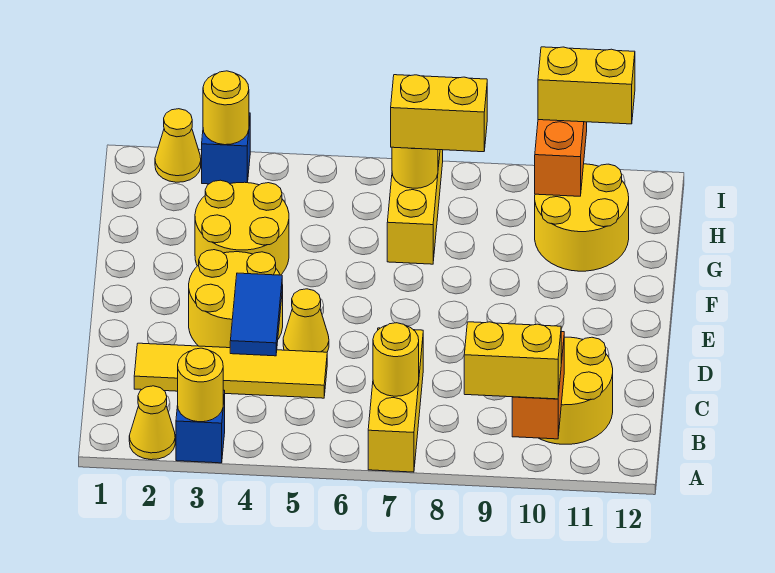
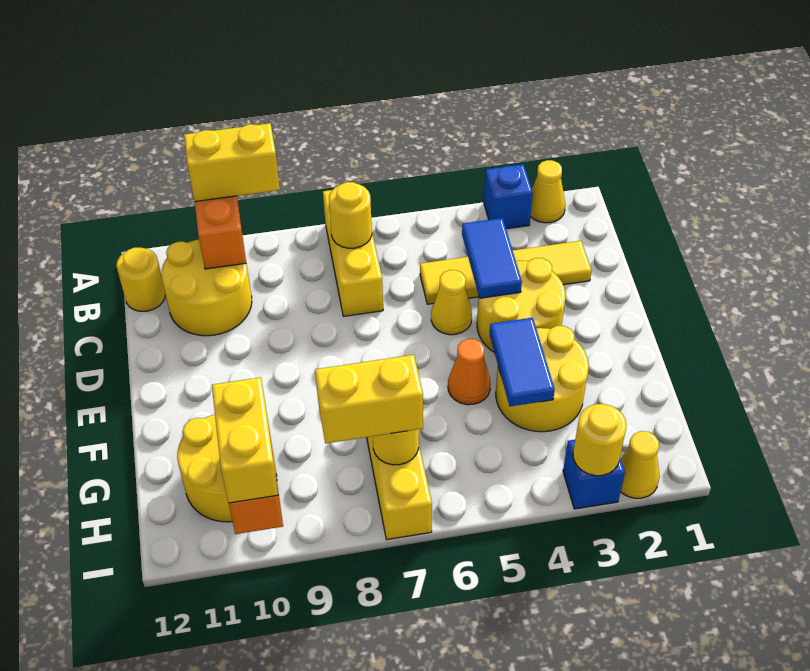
yellow 1x1 round brick [178,348,223,422] -> yellow 1x1 round brick moved to [116,248,165,311]
none -> blue 1x2 tile [490,318,555,406]
none -> orange 1x1 cone [448,339,491,405]
yellow 1x2 brick [538,47,635,124] -> yellow 1x2 brick turned to [212,377,278,503]

